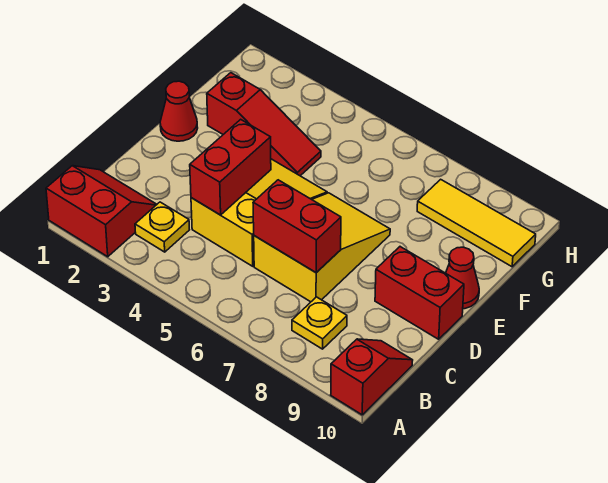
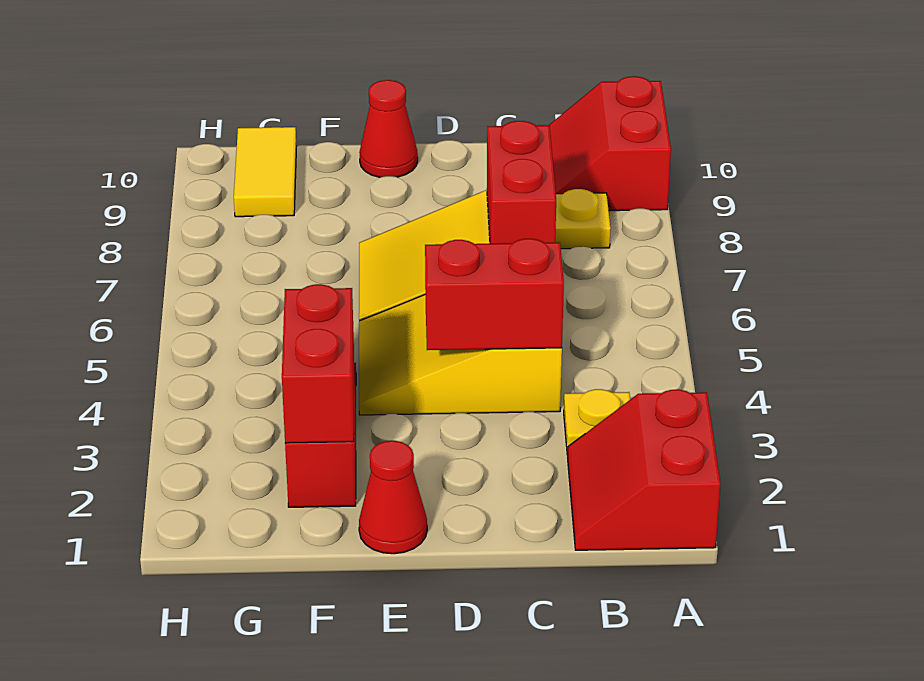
red 1x2 slope [331,339,413,415] -> red 2x2 slope [549,76,671,211]
red 1x2 brick [375,247,464,339] -> red 1x2 brick moved to [282,284,354,443]
yellow 1x3 tile [417,179,536,267] -> yellow 1x2 tile [234,127,297,217]

